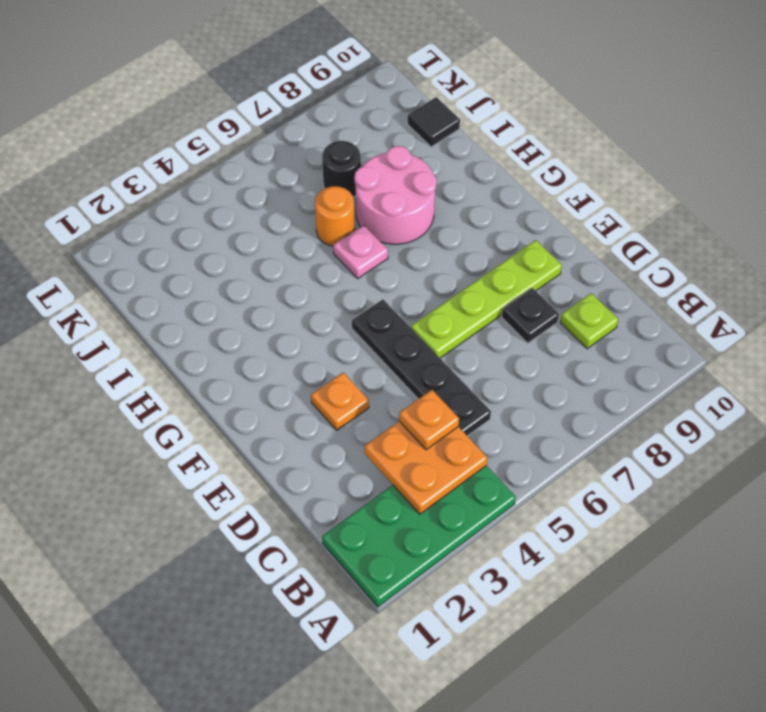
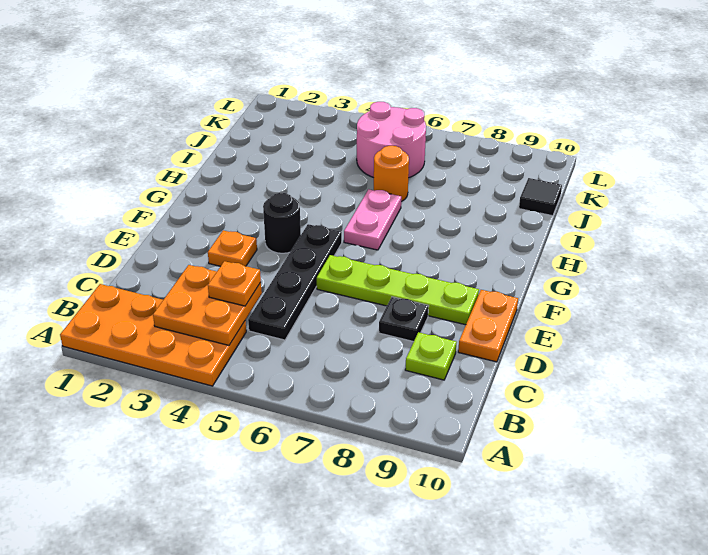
green 2x4 plate [322,466,516,607] -> orange 2x4 plate [60,284,246,386]
none -> orange 1x2 plate [458,290,518,362]
pink 1x1 plate [333,225,388,278] -> pink 1x2 plate [344,189,401,250]
pink 2x2 round brick [354,146,437,244] -> pink 2x2 round brick moved to [357,102,426,178]
black 1x1 round brick [322,141,361,197] -> black 1x1 round brick moved to [263,193,301,253]

